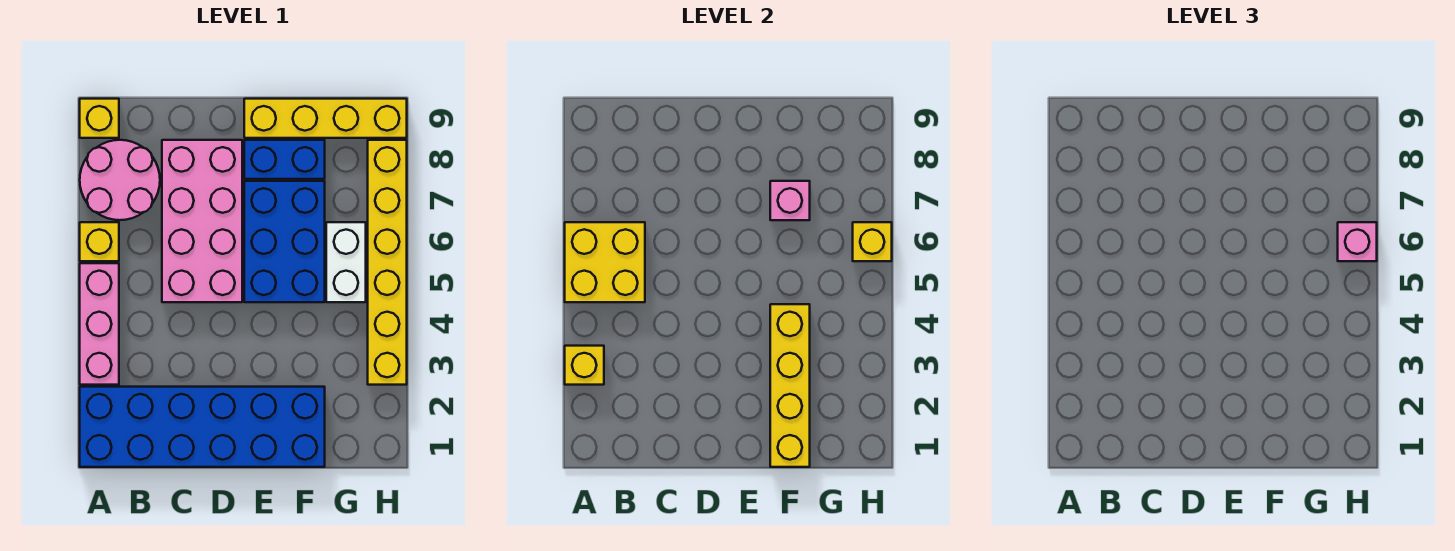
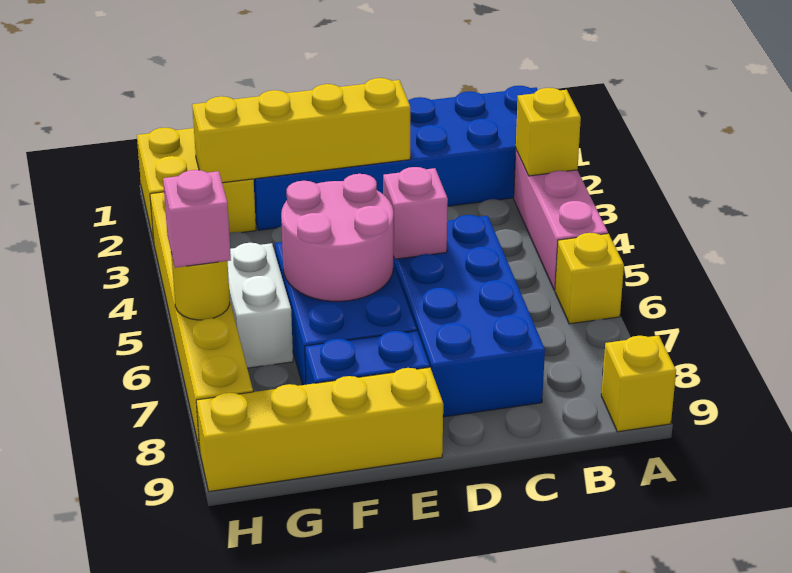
yellow 2x2 brick [565,222,645,302] -> yellow 2x2 brick moved to [137,128,256,242]
pink 2x2 round brick [80,140,160,220] -> pink 2x2 round brick moved to [281,174,393,301]
pink 2x4 brick [162,140,242,302] -> blue 2x4 brick [393,215,545,417]
yellow 1x4 brick [770,304,810,467] -> yellow 1x4 brick turned to [192,78,410,183]
pink 1x1 brick [770,181,810,220] -> pink 1x1 brick moved to [383,167,448,259]
yellow 1x1 brick [853,222,892,261] -> yellow 1x1 round brick [171,253,230,320]

